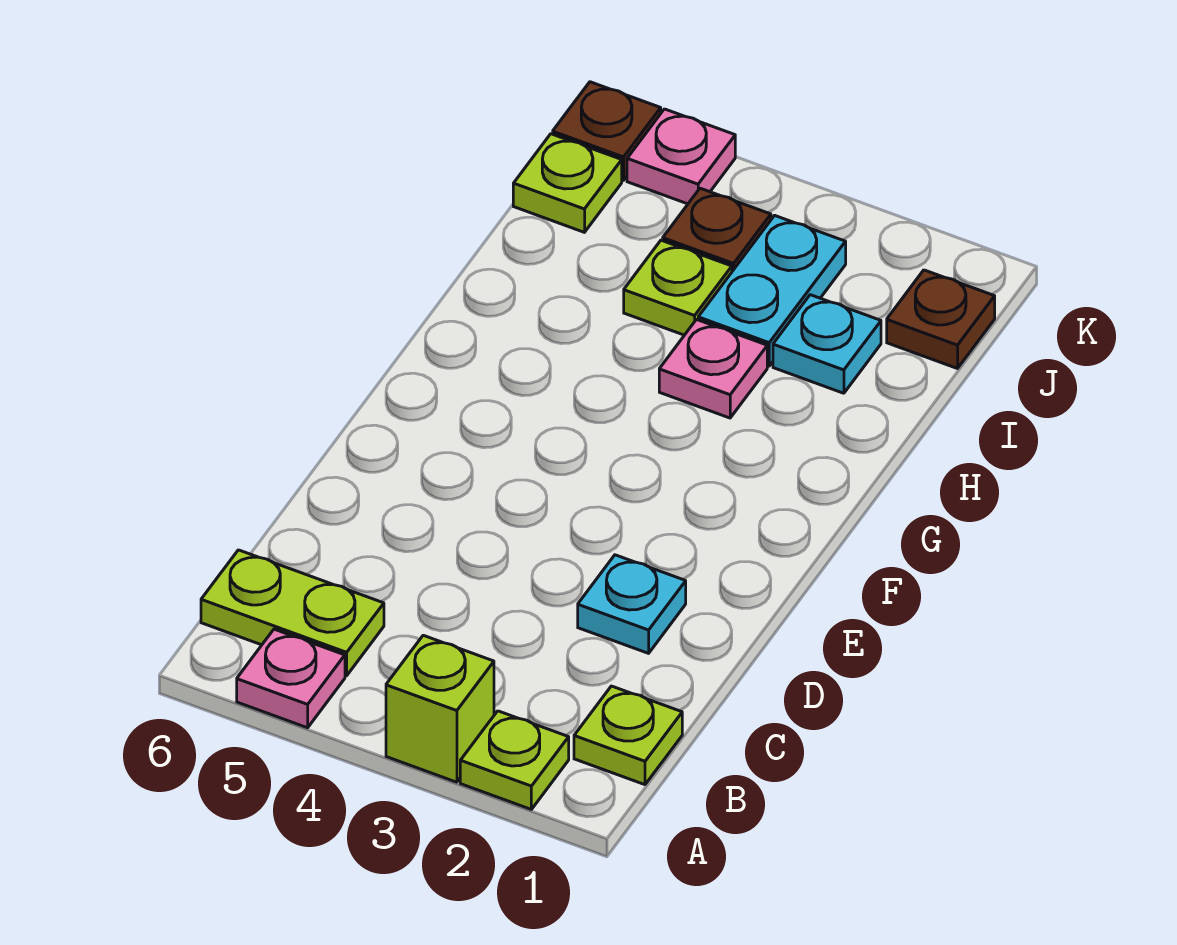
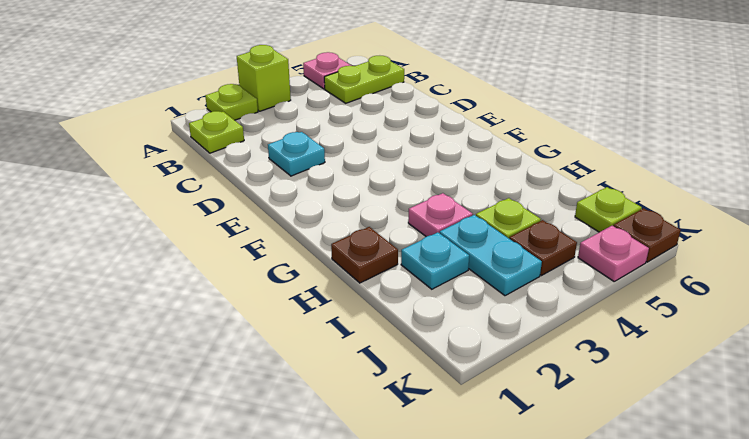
brown 1x1 plate [887,270,995,369] -> brown 1x1 plate moved to [331,227,398,283]

